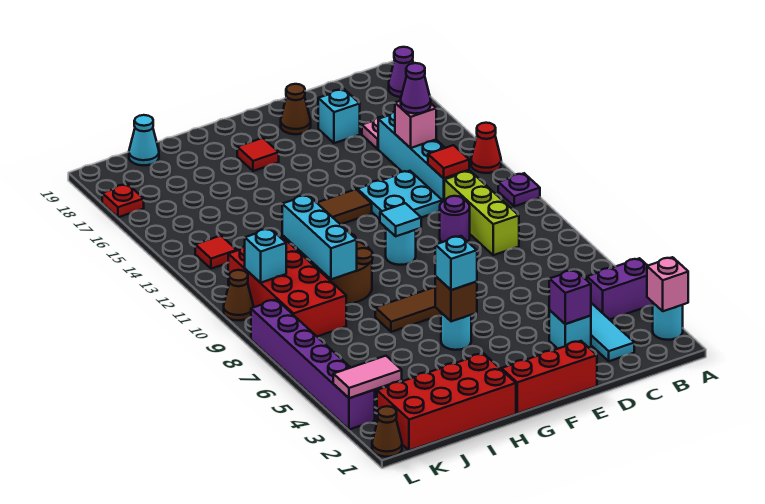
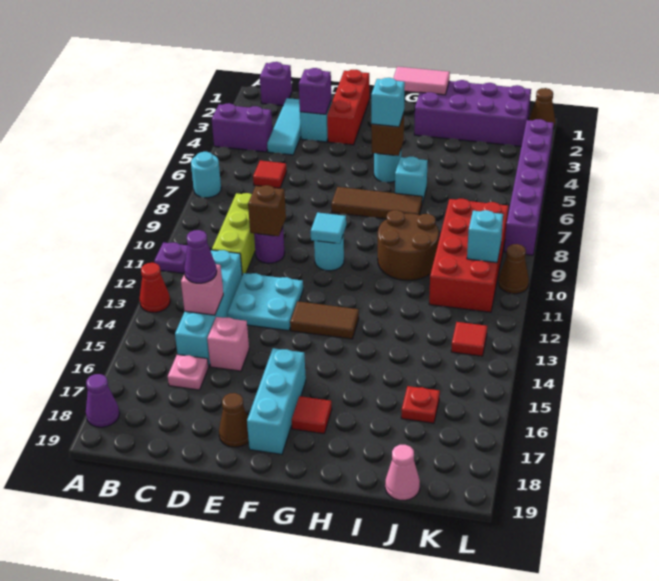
cyan 1x1 round brick [653,303,683,340] -> cyan 1x1 round brick moved to [191,152,221,198]
pink 1x1 brick [647,257,688,311] -> pink 1x1 brick moved to [207,317,249,371]
none -> purple 1x1 brick [260,62,292,106]
red 1x1 tile [428,145,469,178] -> red 1x1 tile moved to [253,161,287,188]
none -> brown 1x1 brick [248,185,286,236]
cyan 1x1 brick [318,89,360,143] -> cyan 1x1 brick moved to [395,157,428,203]
red 1x3 brick [501,341,597,413] -> red 1x3 brick turned to [327,70,369,145]
red 2x4 brick [377,354,516,451] -> purple 2x4 brick [414,80,531,146]
cyan 1x3 brick [282,195,357,279] -> cyan 1x3 brick moved to [247,348,306,454]
cyan 1x1 cone [129,115,159,165] -> pink 1x1 cone [385,445,420,500]
pink 1x2 tile [333,356,402,398] -> pink 1x2 tile moved to [393,67,450,95]
red 1x1 plate [102,184,144,217] -> red 1x1 plate moved to [401,386,440,423]

